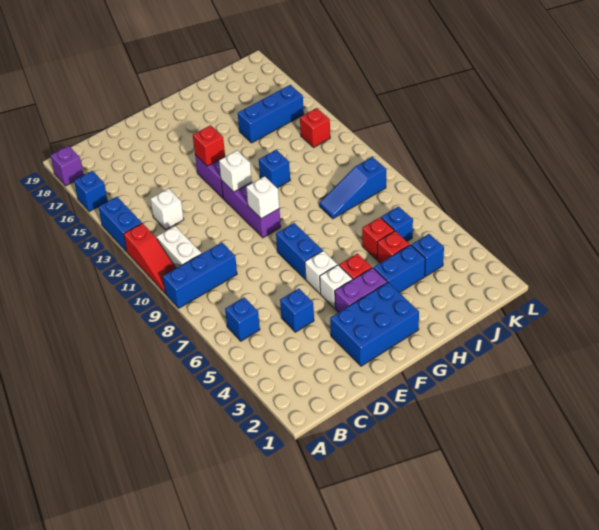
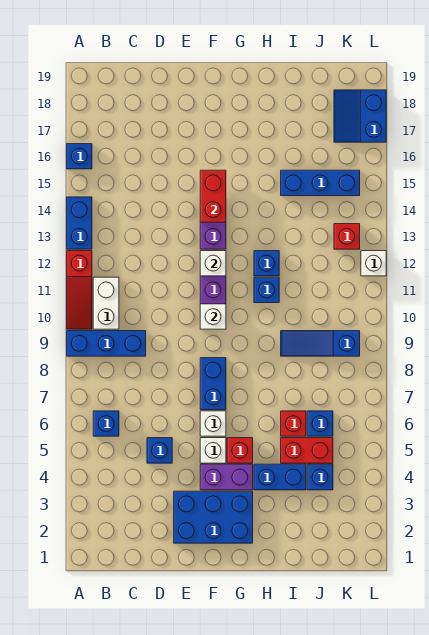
purple 1x1 brick [50,146,84,186] -> none
white 1x1 brick [150,189,184,230] -> white 1x1 brick moved to [361,251,386,276]
red 1x1 brick [193,125,225,166] -> red 1x2 brick [200,170,226,222]
none -> blue 1x1 brick [254,277,279,303]
red 1x1 brick [377,231,410,263] -> red 1x2 brick [281,438,333,463]
none -> blue 2x2 slope [334,90,386,142]

